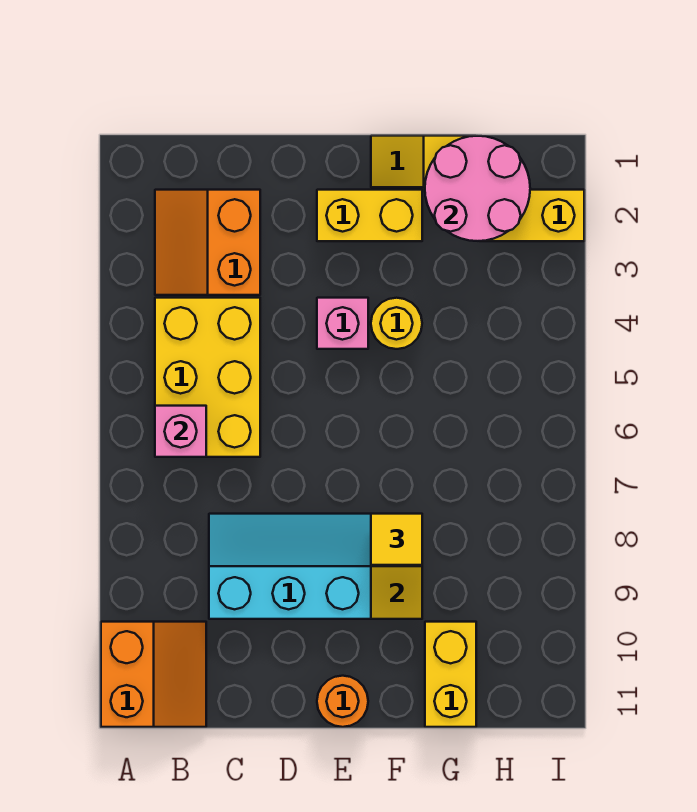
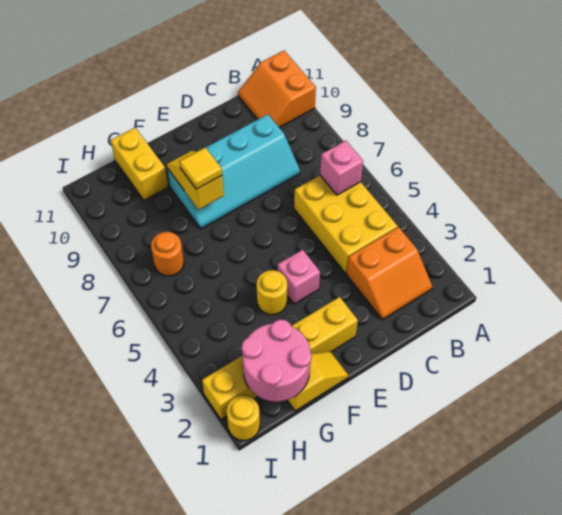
orange 2x2 slope [155,190,260,295] -> orange 2x2 slope turned to [346,227,432,320]
orange 1x1 round brick [317,676,368,727] -> orange 1x1 round brick moved to [151,232,184,276]
none -> yellow 1x1 round brick [227,395,260,440]

